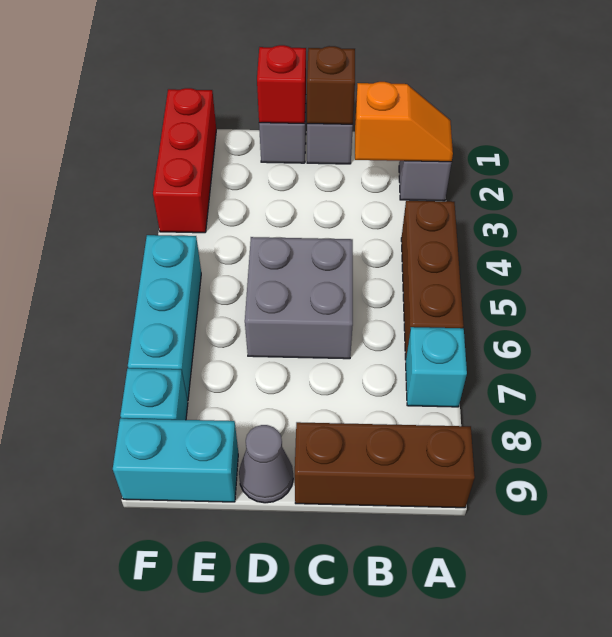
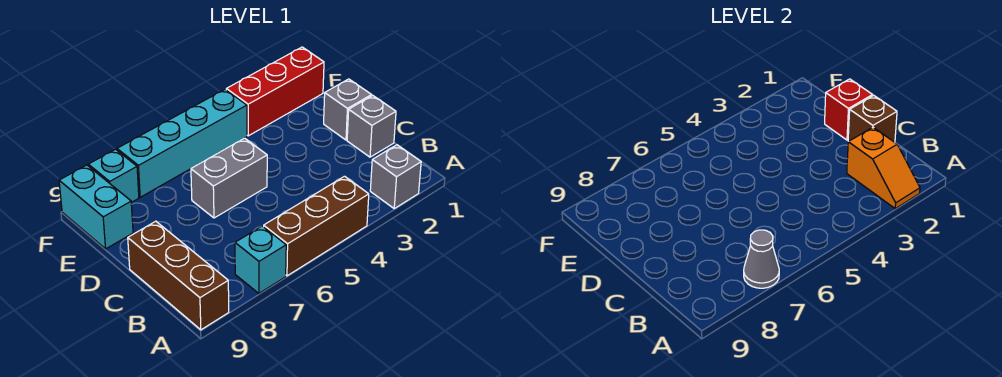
grey 2x2 brick [245,237,353,359] -> grey 1x2 brick [191,138,267,218]
grey 1x1 cone [239,425,293,503] -> grey 1x1 cone moved to [744,230,779,288]
cyan 1x3 brick [128,235,201,401] -> cyan 1x4 brick [117,89,247,197]

